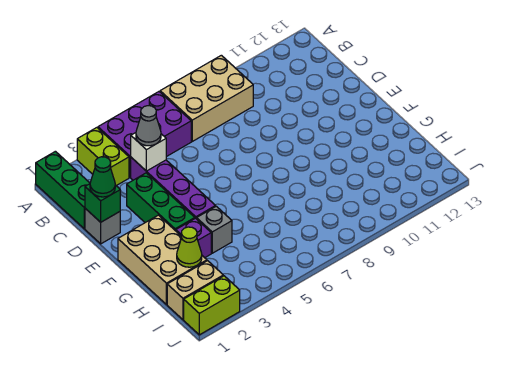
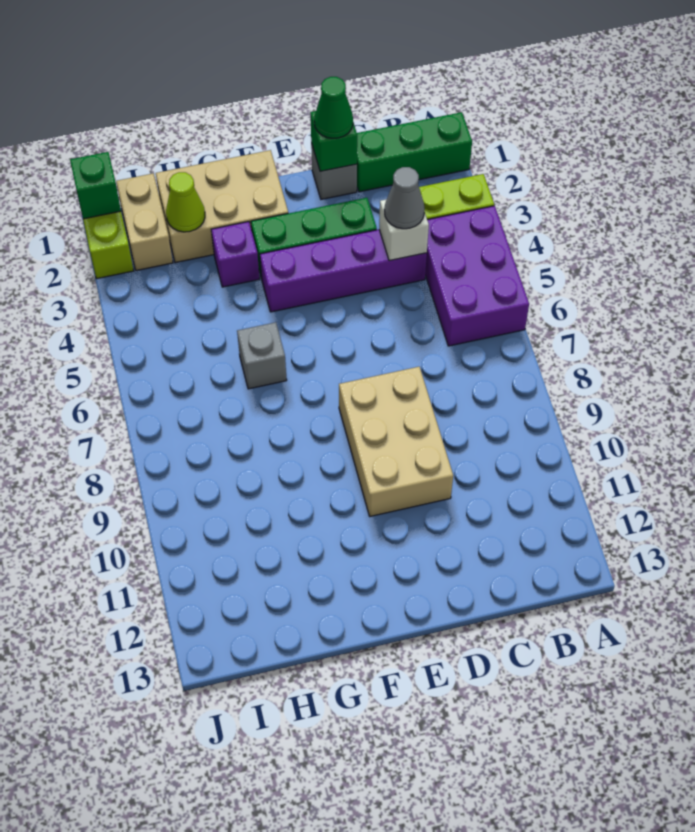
tan 2x3 brick [160,55,253,141] -> tan 2x3 brick moved to [339,367,453,516]
grey 1x1 brick [197,206,232,253] -> grey 1x1 brick moved to [237,322,287,389]
none -> green 1x1 brick [70,152,121,219]

